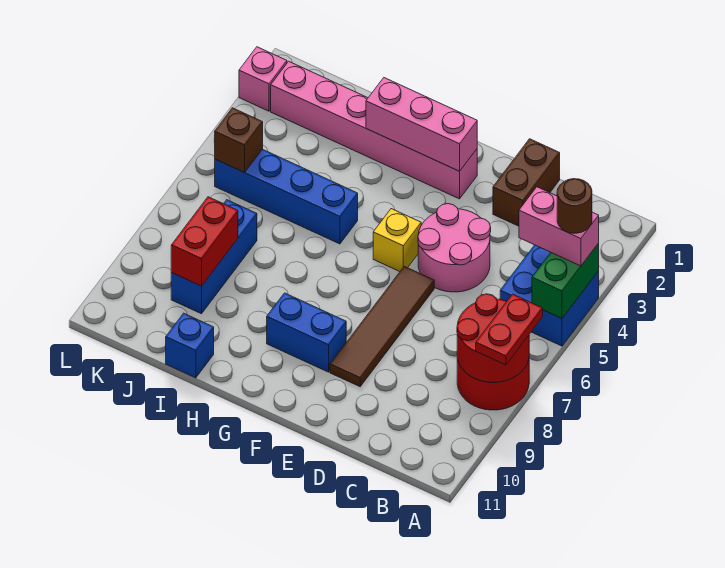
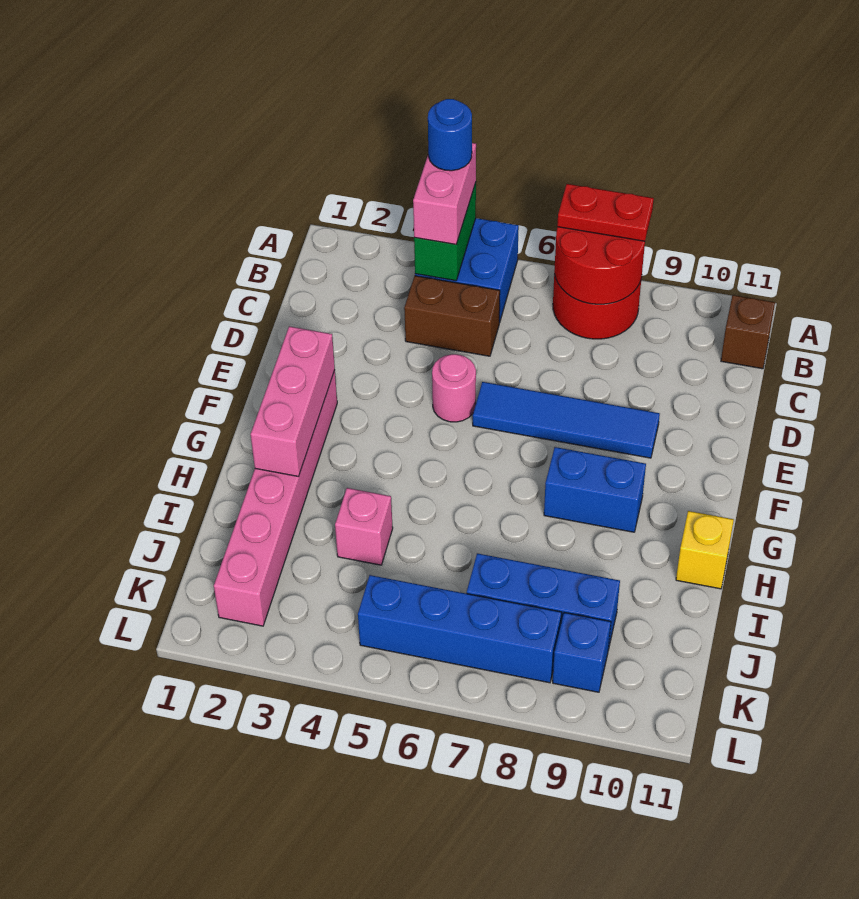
green 1x2 brick [532,243,599,318] -> green 1x2 brick turned to [414,183,476,281]
brown 1x1 round brick [557,179,592,233] -> blue 1x1 round brick [428,99,472,171]
brown 1x2 brick [493,139,560,226] -> brown 1x2 brick moved to [404,276,500,356]
pink 2x2 round brick [418,204,491,292] -> pink 1x1 round brick [432,354,476,422]
brown 1x4 tile [330,266,434,387] -> blue 1x4 tile [473,382,660,458]
yellow 1x1 brick [373,209,421,272] -> yellow 1x1 brick moved to [676,511,734,589]
blue 1x2 brick [267,293,346,372] -> blue 1x2 brick turned to [544,447,646,532]
blue 1x4 brick [215,149,358,244] -> blue 1x4 brick turned to [358,575,562,683]
blue 1x1 brick [166,313,214,378] -> blue 1x1 brick moved to [553,613,611,692]
red 1x2 brick [171,197,238,286] -> none
brown 1x1 brick [215,108,263,173] -> brown 1x1 brick moved to [721,295,775,369]
pink 1x1 brick [239,47,287,111] -> pink 1x1 brick moved to [335,488,393,565]

